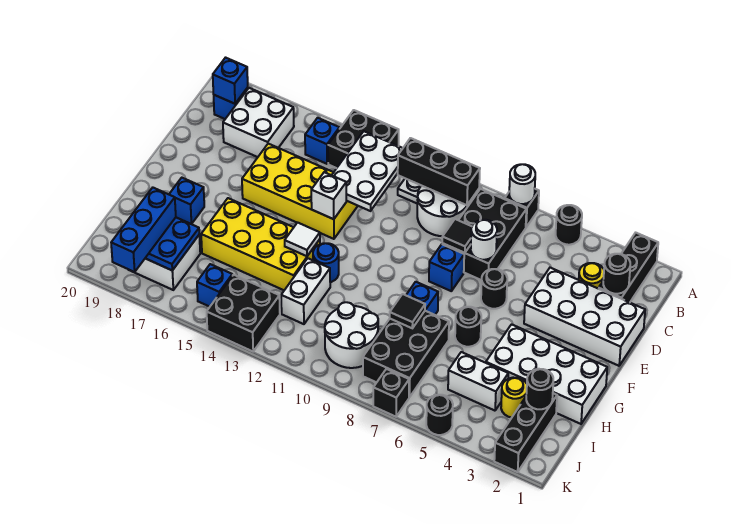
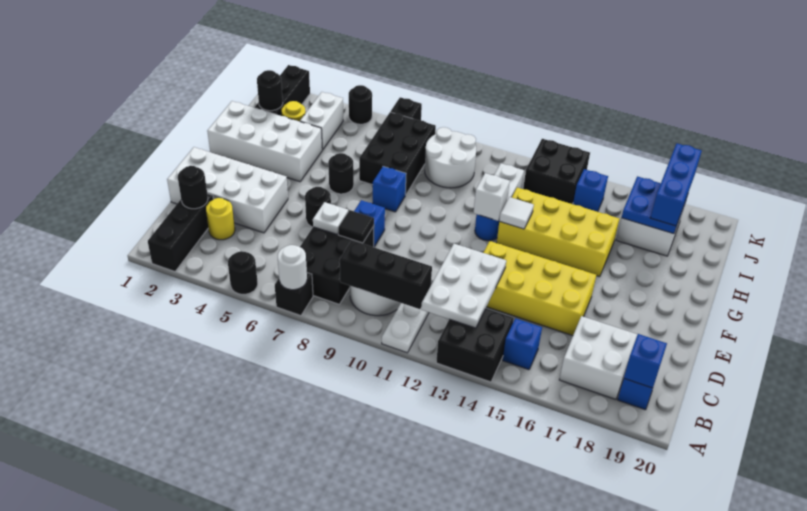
white 1x1 round brick [471,220,497,260] -> white 1x1 plate [313,202,348,234]
white 1x1 brick [311,172,346,219] -> white 1x1 brick moved to [474,173,510,221]
blue 1x1 brick [169,178,204,224] -> none
black 1x1 tile [390,294,425,328] -> none
white 1x2 brick [448,352,508,411] -> white 1x2 brick turned to [300,92,343,150]

